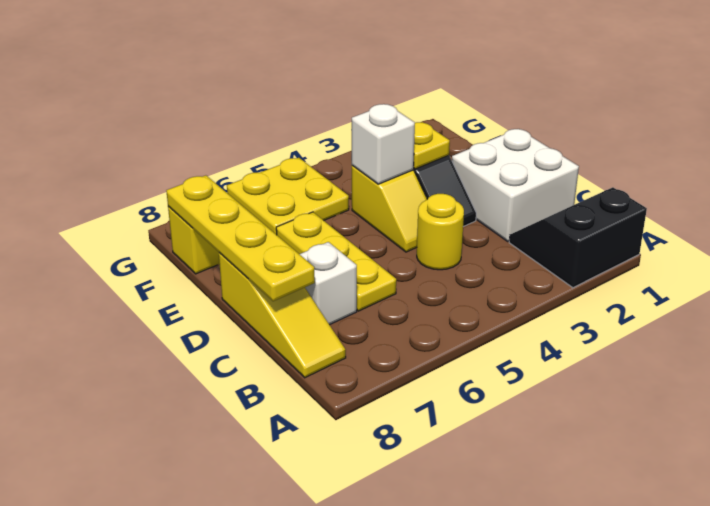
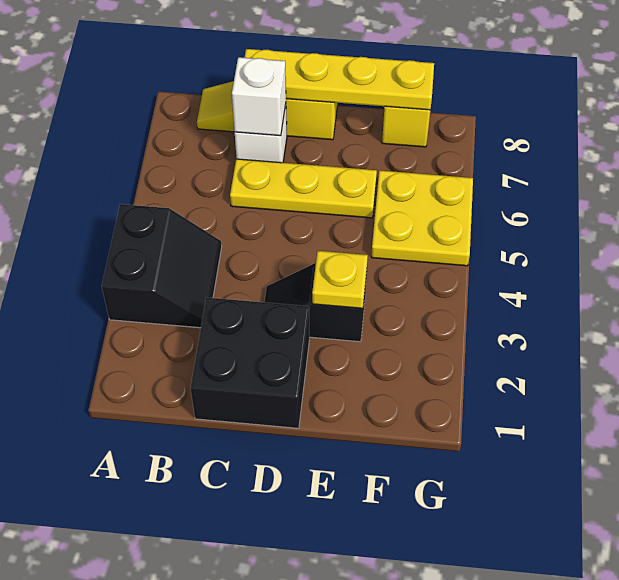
black 2x2 slope [509,187,647,288] -> black 2x2 slope moved to [102,204,222,328]
white 2x2 brick [452,129,579,241] -> black 2x2 brick [191,297,309,428]
yellow 1x1 round brick [417,194,464,270] -> none
yellow 1x2 slope [352,165,427,252] -> none
white 1x1 brick [351,104,415,184] -> white 1x1 brick moved to [232,57,286,136]

